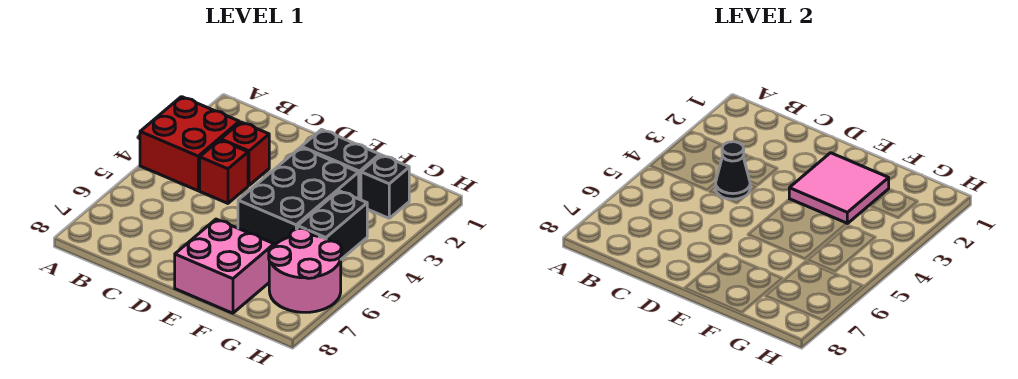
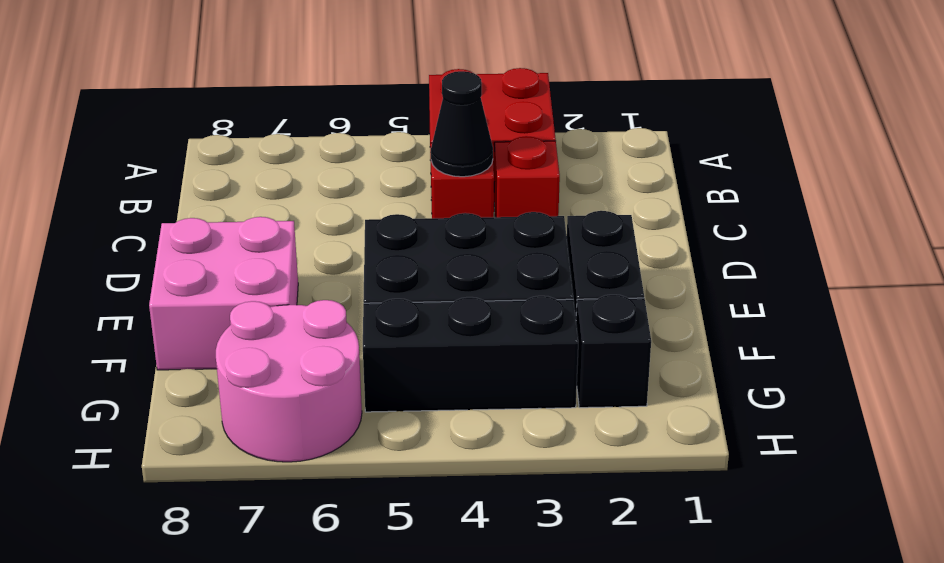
pink 2x2 tile [789,153,889,223] -> none
black 1x2 brick [298,191,367,259] -> black 1x3 brick [363,296,578,412]

